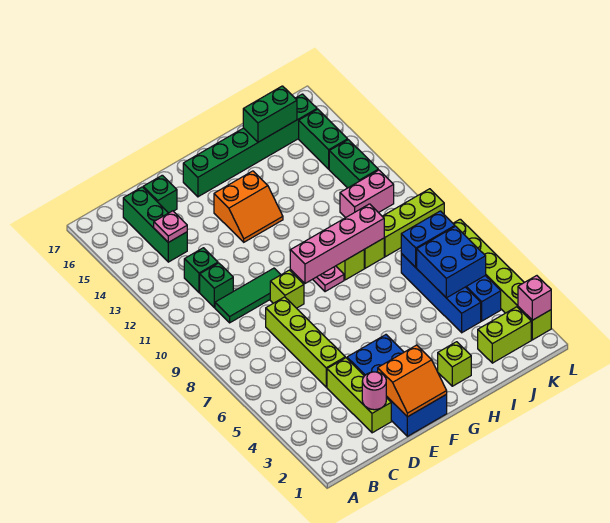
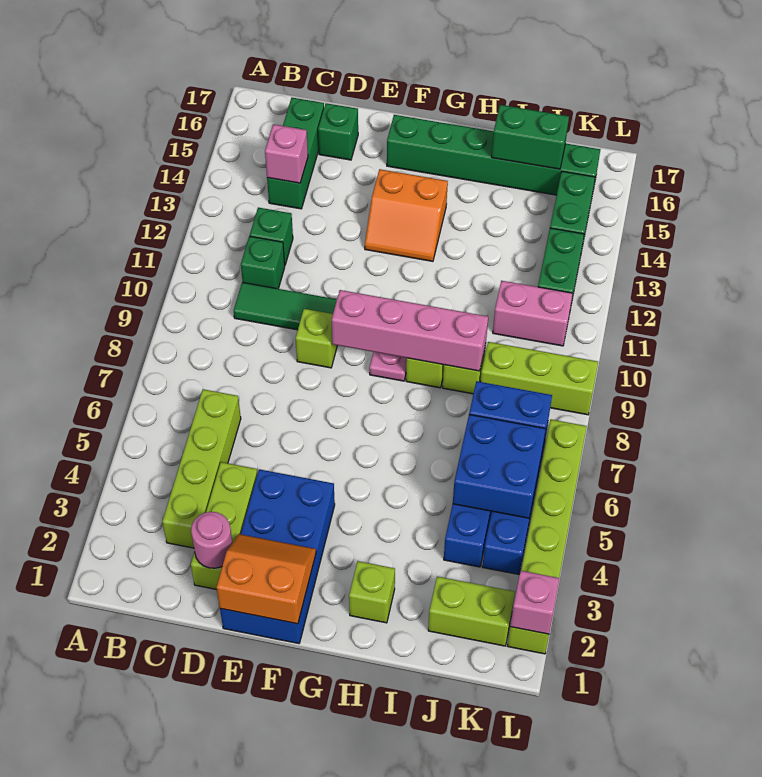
pink 1x1 plate [154,211,187,242] -> pink 1x1 brick [265,124,308,183]
lime 1x4 brick [266,297,345,387] -> lime 1x4 brick moved to [162,389,241,548]
orange 2x2 slope [378,345,447,417] -> orange 2x2 slope turned to [216,534,316,624]

